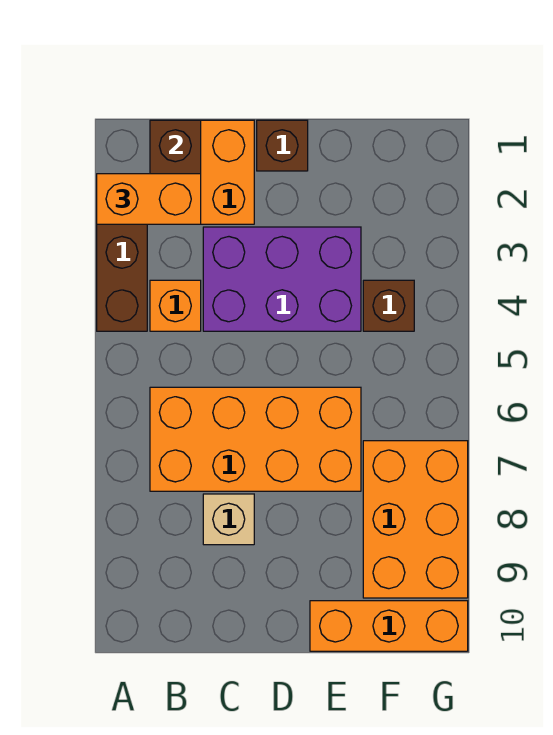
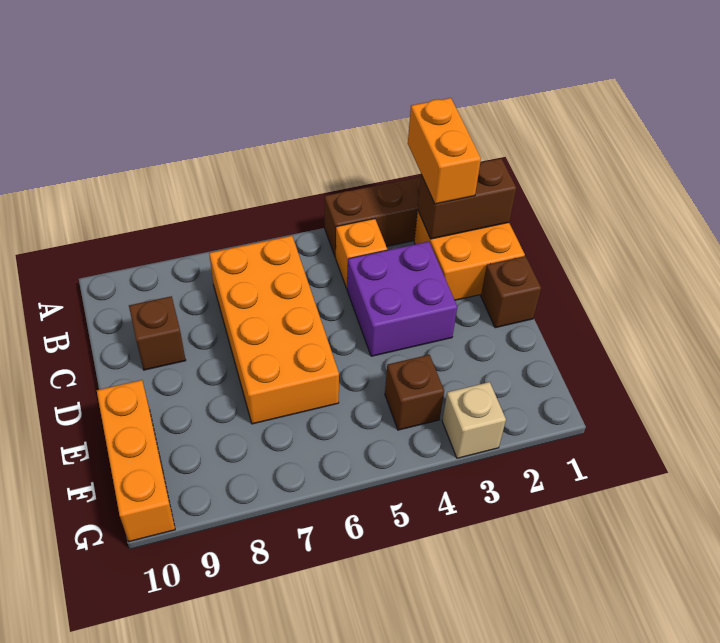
purple 2x3 brick [203,227,361,331] -> purple 2x2 brick [347,242,457,356]
tan 1x1 brick [203,494,254,545] -> tan 1x1 brick moved to [442,382,506,458]
none -> brown 1x1 brick [129,296,186,370]
orange 2x3 brick [363,441,468,598] -> none

